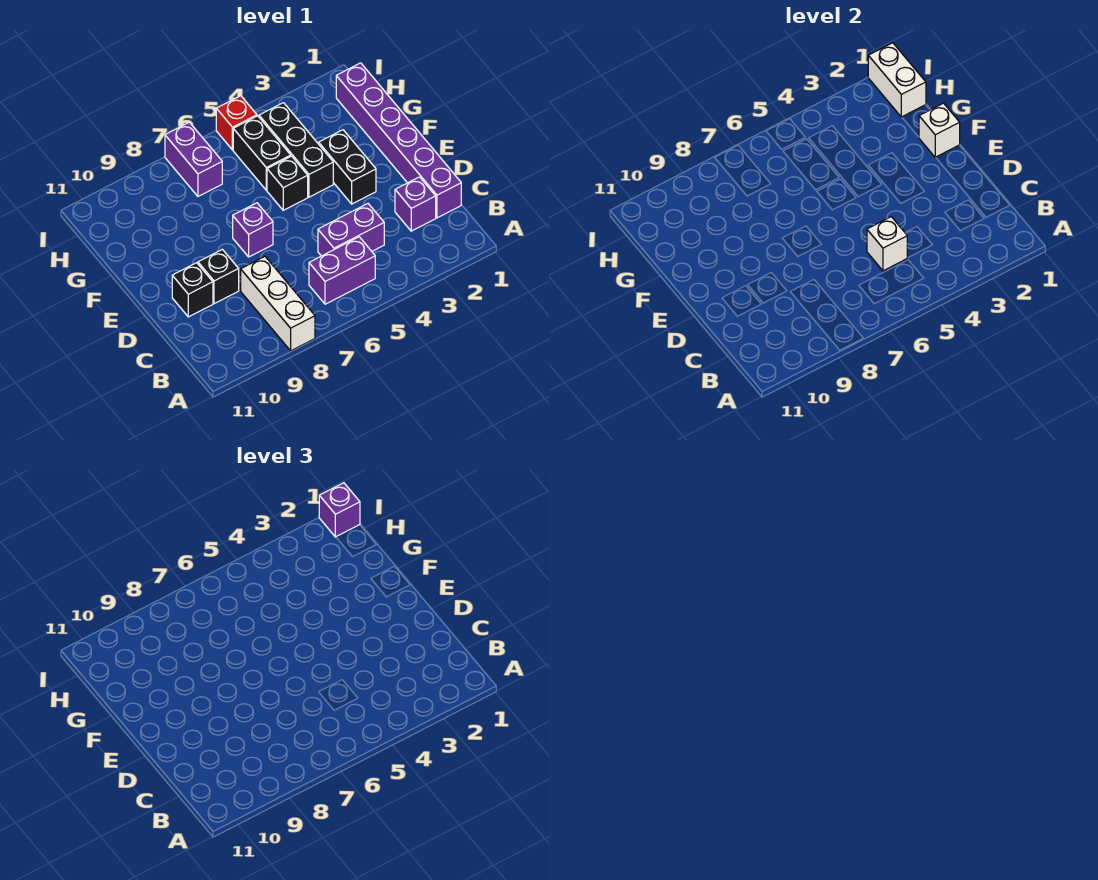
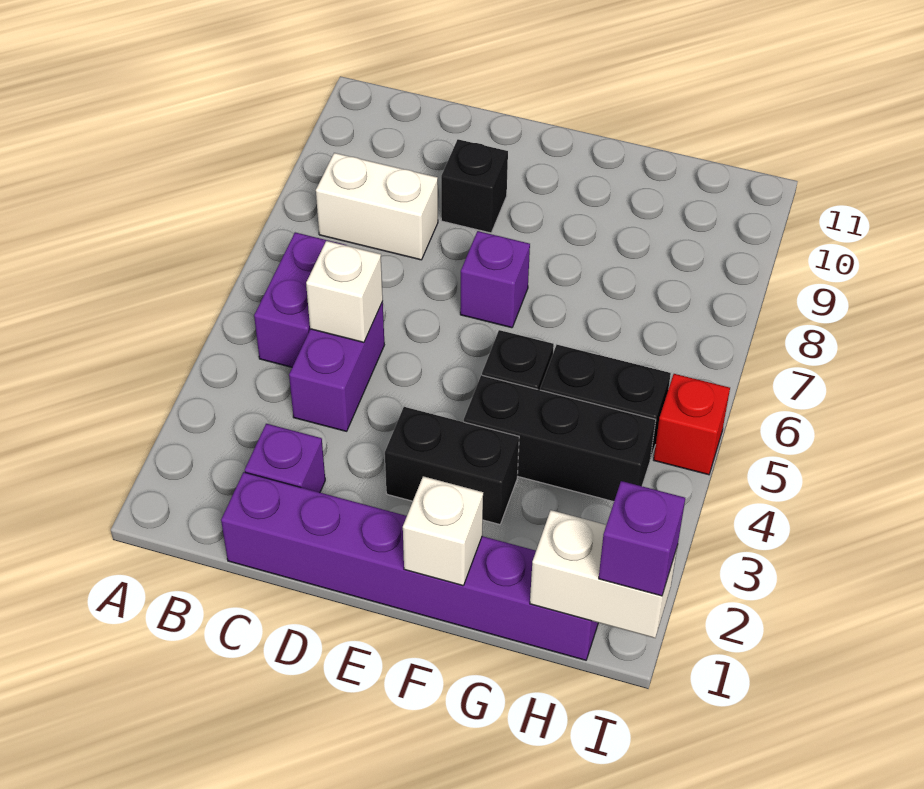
white 1x3 brick [241,257,315,351] -> white 1x2 brick [316,153,438,260]
black 1x1 brick [172,263,213,317] -> none
purple 1x2 brick [165,122,222,196] -> none

